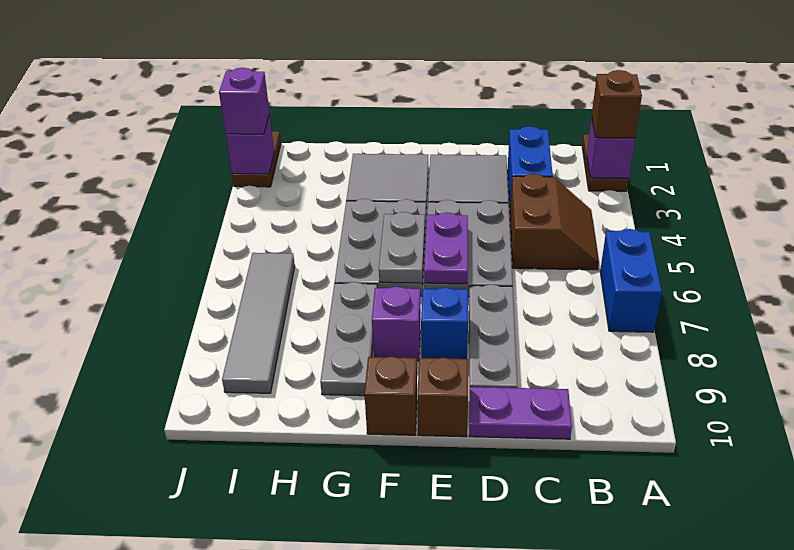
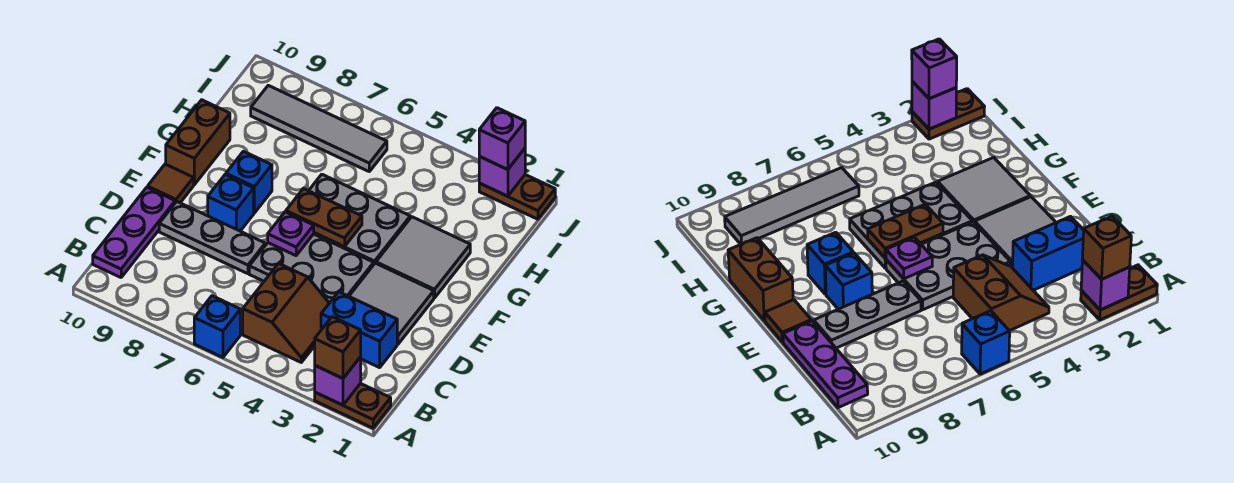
blue 1x2 brick [600,229,662,332] -> blue 1x1 brick [194,296,240,357]
brown 2x2 slope [510,174,599,270] -> brown 2x2 slope turned to [243,263,329,362]
purple 1x2 plate [469,387,572,439] -> purple 1x3 plate [93,187,175,277]
purple 1x2 plate [424,213,468,284] -> purple 1x1 plate [268,212,314,256]
brown 1x1 brick [418,358,468,437] -> brown 1x1 tile [148,164,194,203]
grey 1x2 plate [379,212,425,283] -> brown 1x2 plate [286,188,362,247]
purple 1x1 brick [372,287,421,361] -> blue 1x1 brick [226,151,272,213]
brown 1x1 brick [364,356,417,435] -> brown 1x2 brick [166,100,230,185]
grey 1x3 plate [320,282,377,396] -> none

